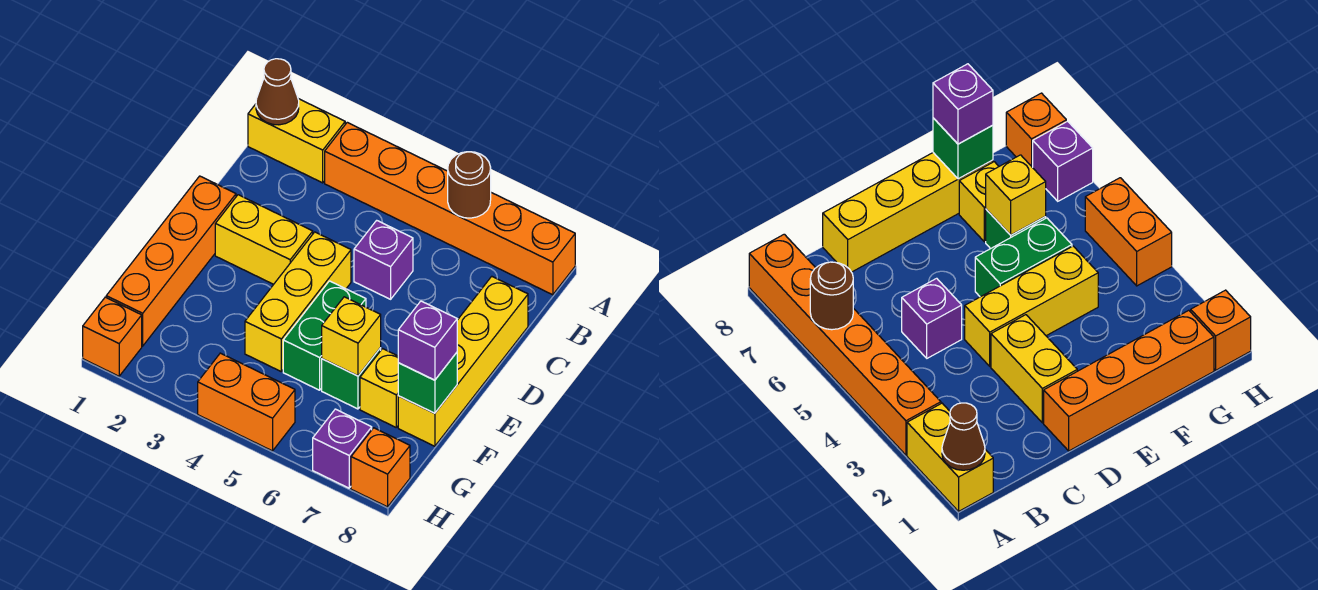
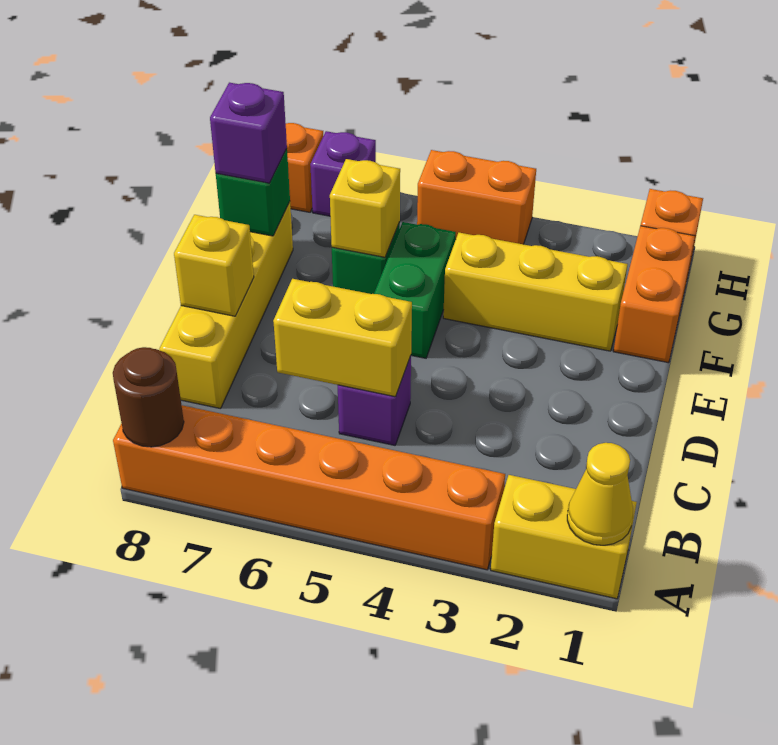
brown 1x1 cone [256,59,299,125] -> yellow 1x1 cone [567,443,633,545]
brown 1x1 round brick [448,152,491,218] -> brown 1x1 round brick moved to [113,347,184,447]
orange 1x4 brick [106,176,236,346] -> orange 1x2 brick [614,226,695,363]
yellow 1x2 brick [215,195,313,284] -> yellow 1x2 brick moved to [273,279,412,397]
yellow 1x3 brick [245,232,351,371] -> yellow 1x3 brick turned to [443,233,628,351]
yellow 1x1 brick [360,349,398,427] -> yellow 1x1 brick moved to [174,215,254,316]

